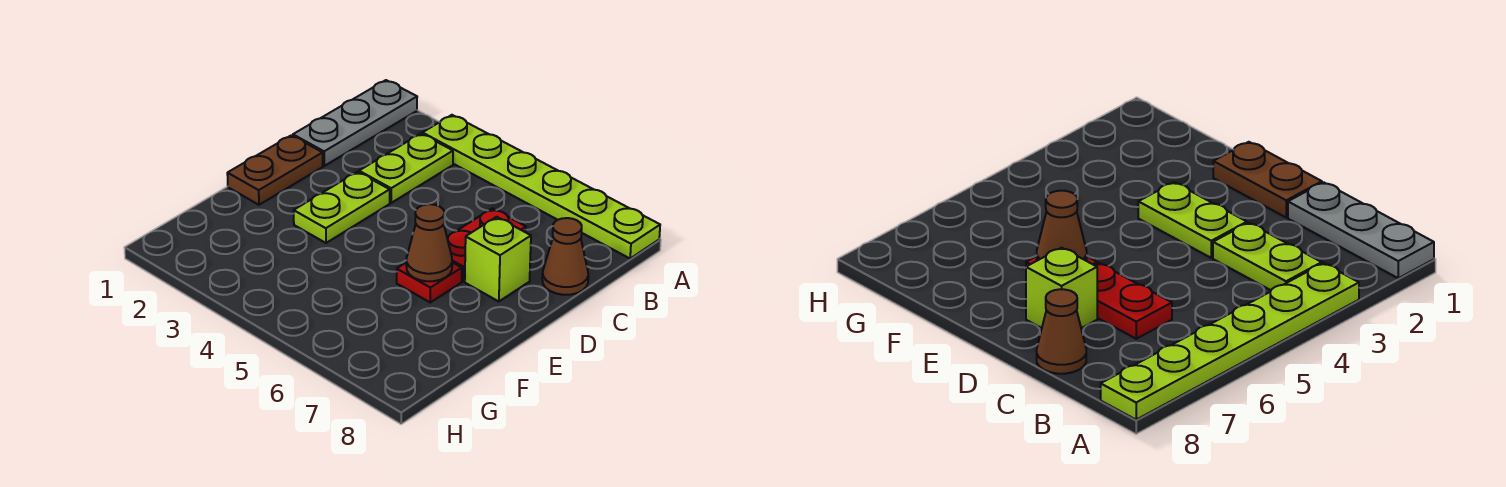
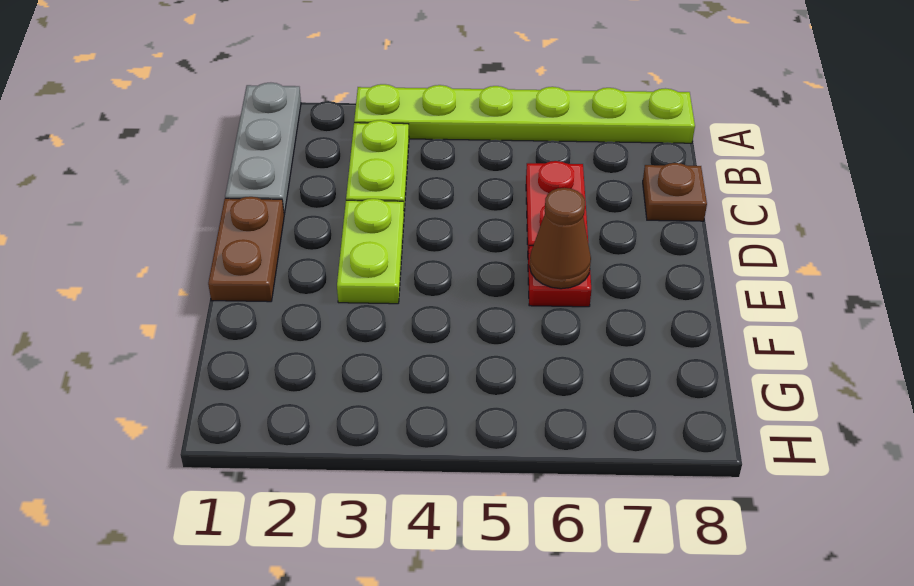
brown 1x1 cone [542,218,588,295] -> brown 1x1 plate [643,163,707,221]
lime 1x1 brick [465,217,531,302] -> none

